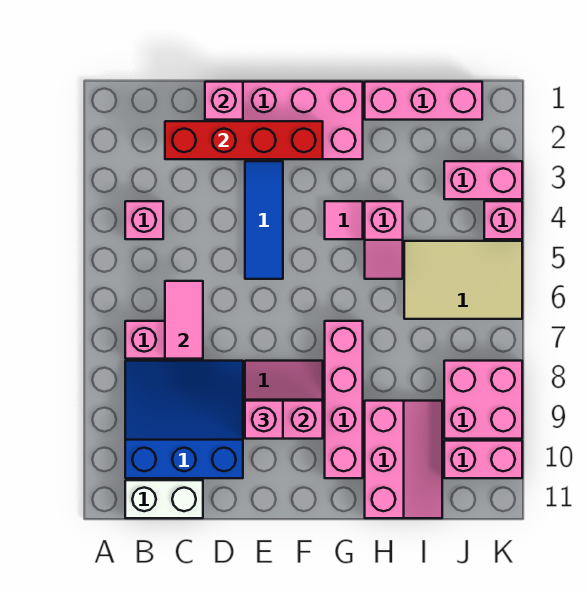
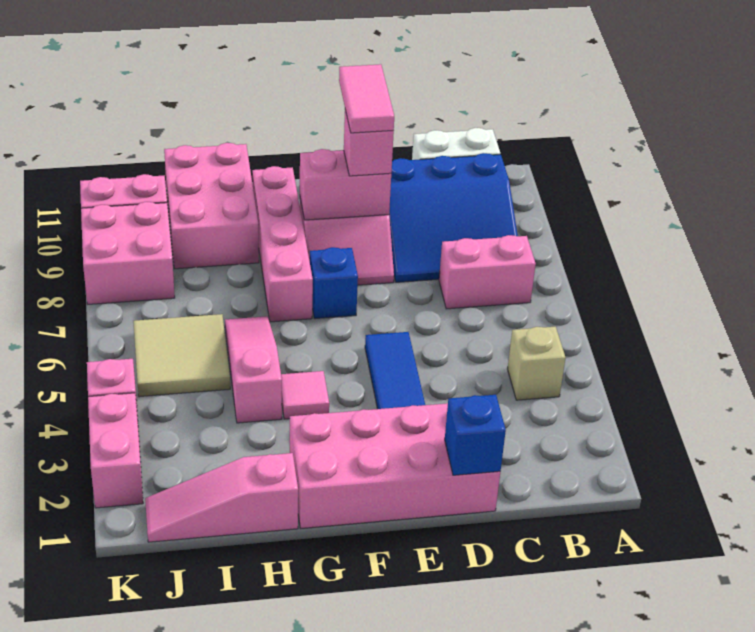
pink 1x1 brick [125,201,163,239] -> tan 1x1 brick [508,327,566,400]
red 1x4 brick [165,121,323,159] -> none
pink 1x2 tile [165,281,203,359] -> pink 1x2 tile moved to [339,64,394,133]
pink 1x1 brick [205,82,243,120] -> blue 1x1 brick [445,395,506,475]
none -> blue 1x1 brick [310,247,358,319]
pink 1x3 brick [365,82,482,120] -> pink 1x3 slope [145,453,298,542]
pink 1x2 slope [365,201,403,279] -> pink 1x3 slope [225,316,282,423]
pink 2x3 slope [365,401,442,518] -> pink 2x3 brick [164,143,259,269]
tan 2x3 tile [404,241,522,319] -> tan 2x2 tile [133,314,230,397]
pink 1x2 brick [444,161,522,199] -> pink 1x2 brick turned to [88,393,143,508]

